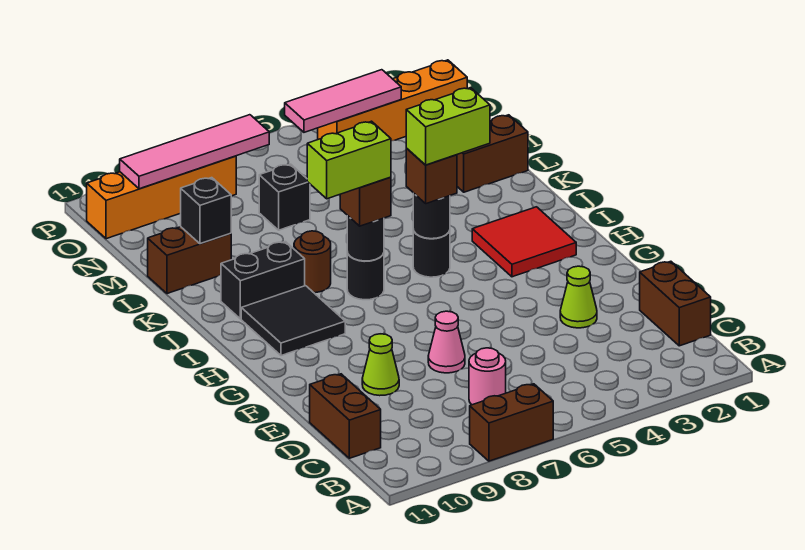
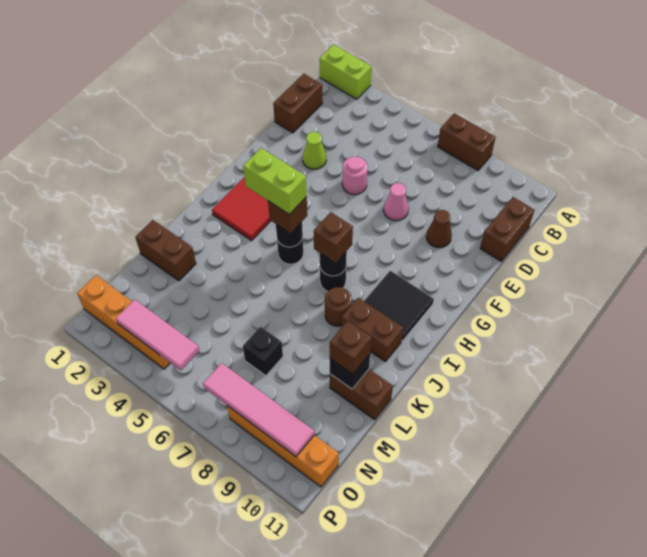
pink 1x1 round brick [469,348,506,405] -> pink 1x1 round brick moved to [342,157,368,195]
lime 1x1 cone [362,334,399,396] -> brown 1x1 cone [426,210,452,248]
lime 1x2 brick [307,121,391,199] -> lime 1x2 brick moved to [320,45,372,99]
black 1x2 brick [221,242,305,319] -> brown 1x2 brick [342,298,403,362]
none -> brown 1x1 brick [330,321,372,374]

